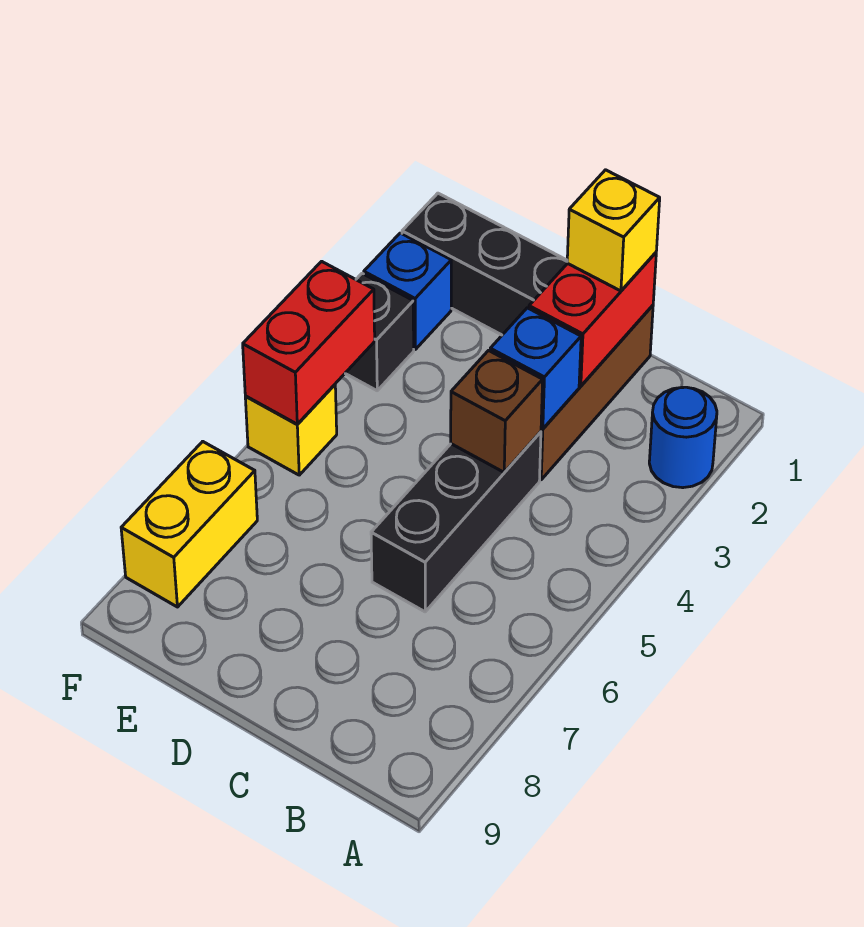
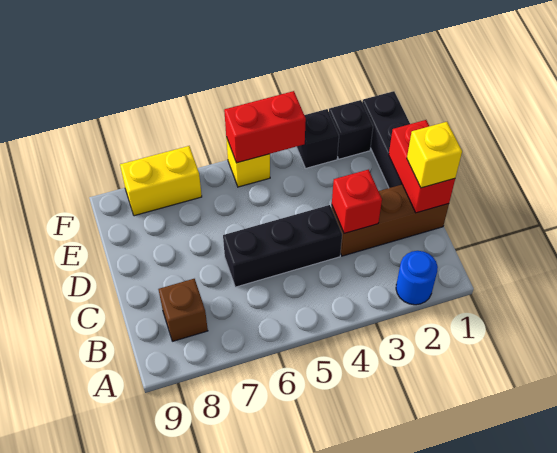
red 1x2 brick [529,253,656,386] -> red 1x2 brick turned to [389,120,455,213]
blue 1x1 brick [490,308,581,429] -> red 1x1 brick [332,170,382,234]
brown 1x1 brick [451,351,543,472] -> brown 1x1 brick moved to [158,279,208,341]
blue 1x1 brick [364,233,451,349] -> black 1x1 brick [329,100,373,159]

